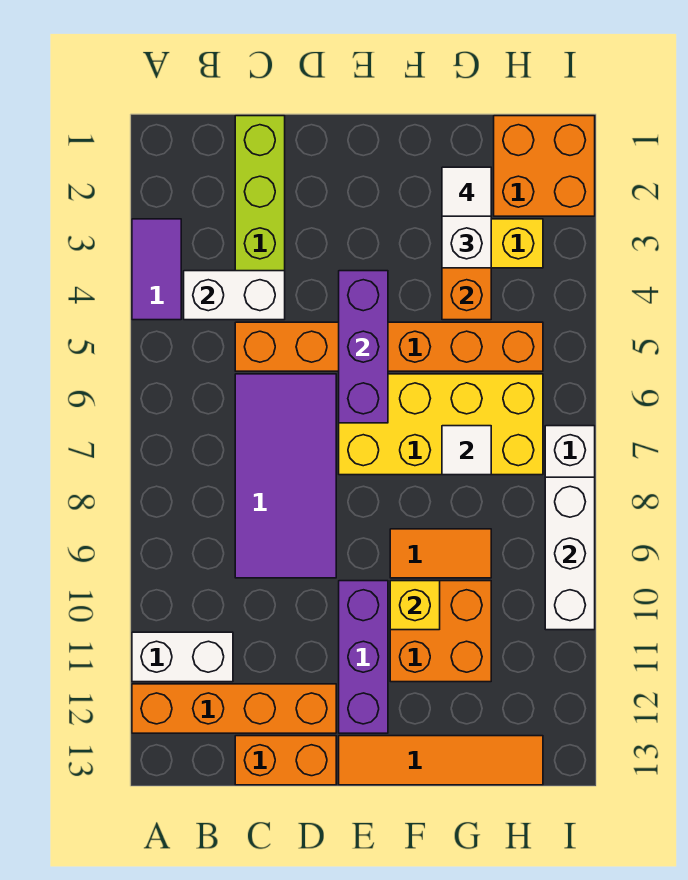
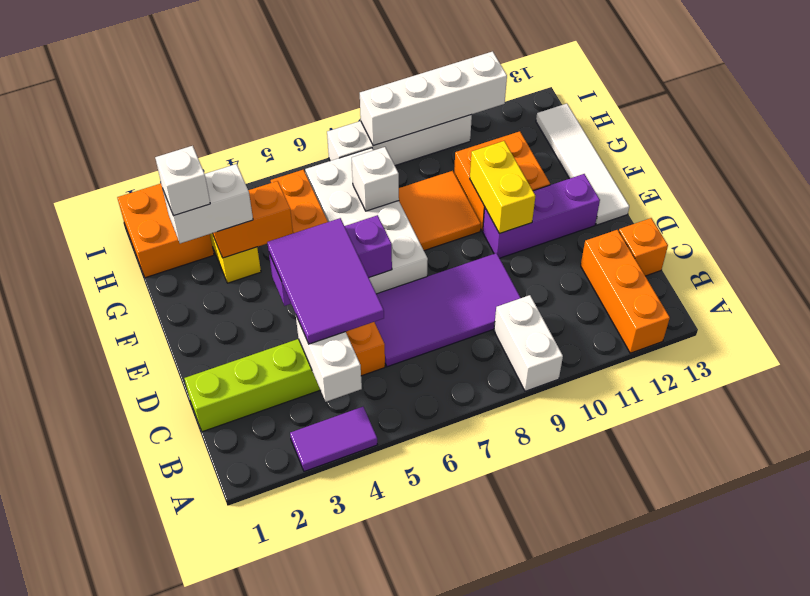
white 1x2 brick [132,632,233,682] -> white 1x2 brick moved to [494,295,563,391]
orange 1x4 brick [132,684,336,733] -> orange 1x3 brick [581,230,670,353]
none -> purple 2x3 tile [267,218,384,344]
orange 1x2 brick [235,736,336,785] -> orange 1x1 brick [619,218,668,276]
yellow 2x4 brick [339,374,543,475] -> white 2x4 brick [305,148,428,294]
orange 1x4 tile [339,736,543,785] -> white 1x4 tile [536,104,629,225]
orange 1x2 tile [390,529,491,578] -> orange 2x2 tile [399,171,481,251]
yellow 1x1 brick [390,581,440,630] -> yellow 1x2 brick [470,141,535,234]
white 1x1 tile [442,167,491,216] -> white 1x1 brick [155,146,210,216]
white 1x1 tile [442,426,491,475] -> white 1x1 brick [352,147,399,211]
white 1x3 brick [545,477,595,630] -> white 1x4 brick [360,51,507,146]

